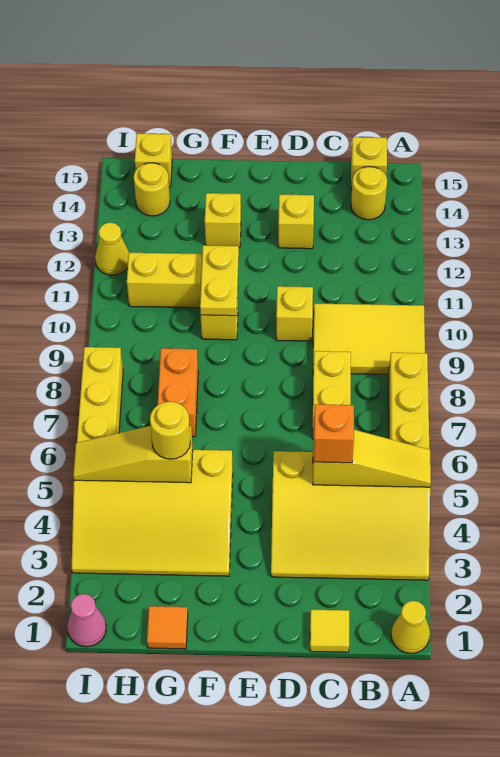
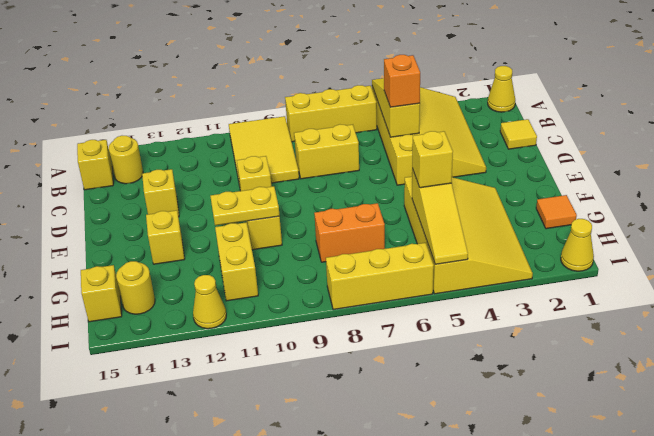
yellow 1x1 round brick [150,402,190,459] -> yellow 1x1 brick [412,131,453,188]
pink 1x1 cone [67,594,106,647] -> yellow 1x1 cone [561,219,594,271]

